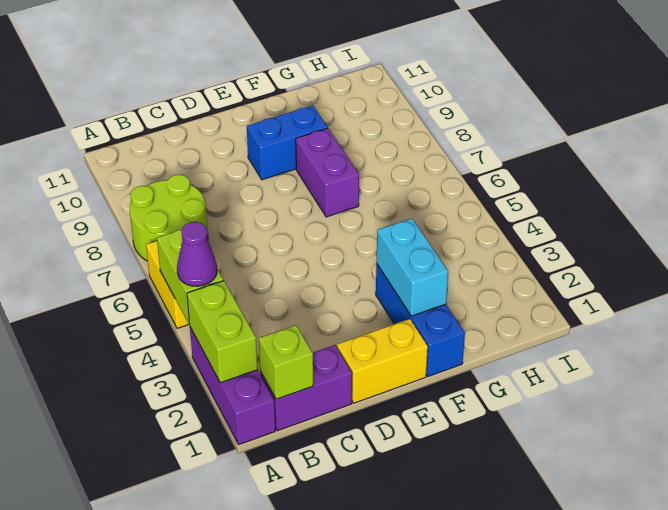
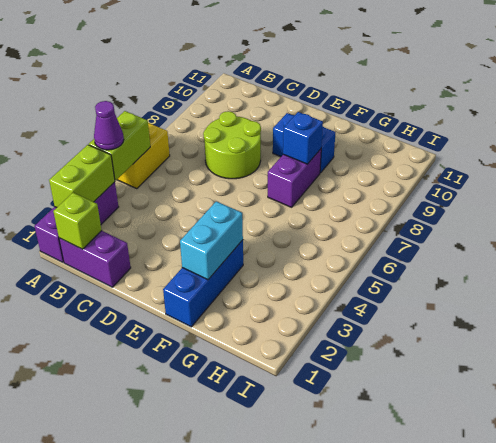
lime 2x2 round brick [130,175,208,261] -> lime 2x2 round brick moved to [203,111,261,179]
yellow 1x2 brick [337,319,428,403] -> none
none -> blue 1x1 brick [283,112,323,164]

